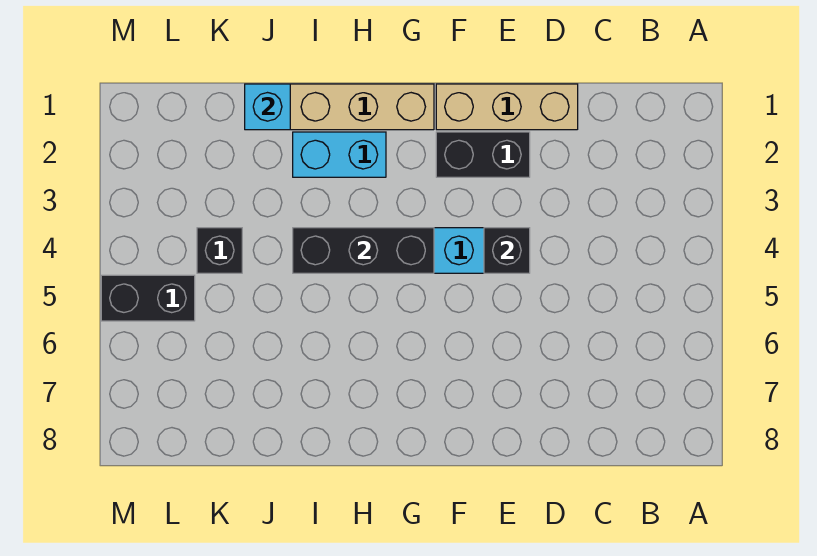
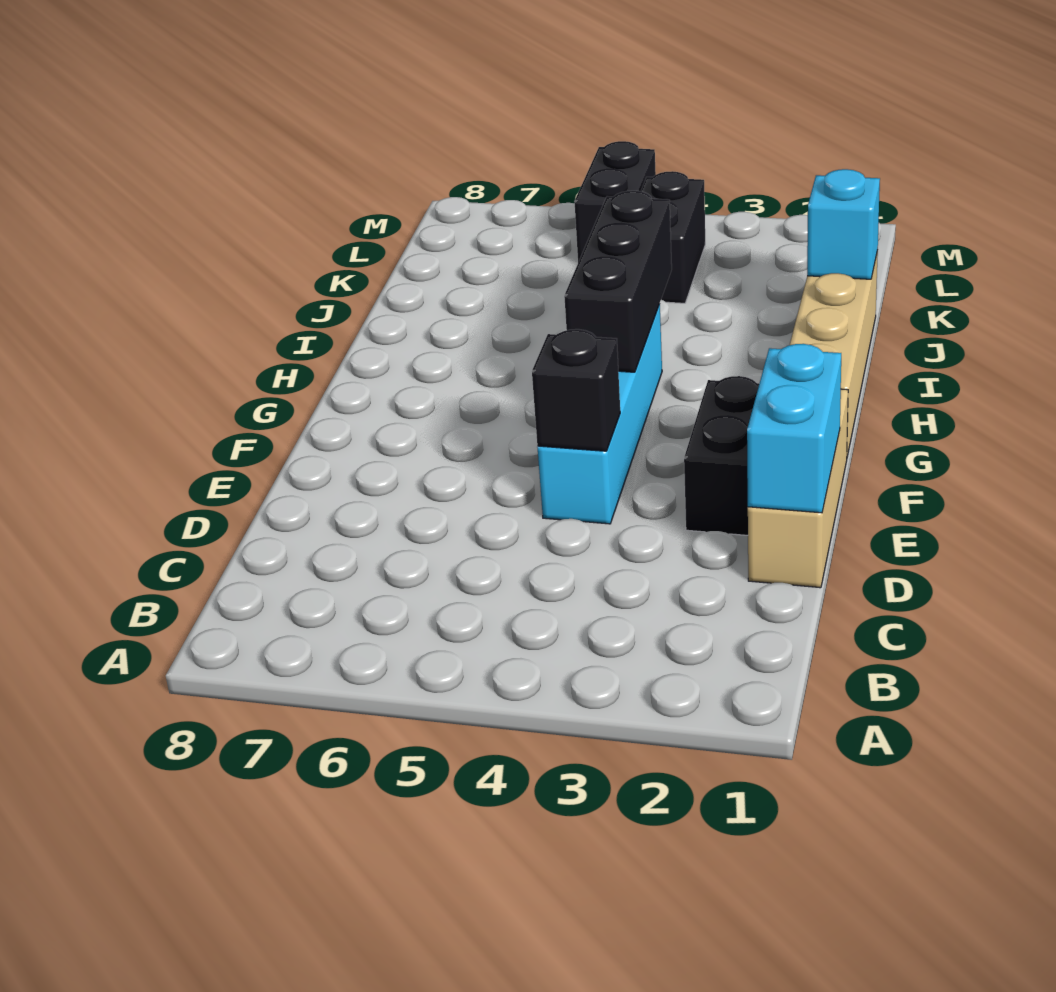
cyan 1x2 brick [293,132,386,177] -> cyan 1x2 brick moved to [747,344,841,513]
black 1x1 brick [197,228,242,273] -> black 1x2 brick [641,171,705,303]

